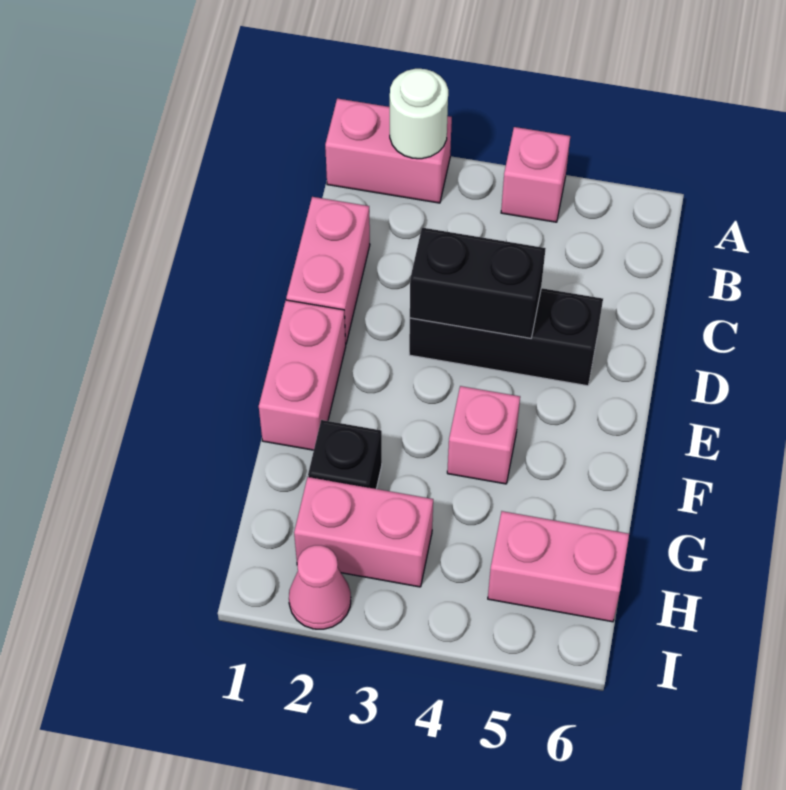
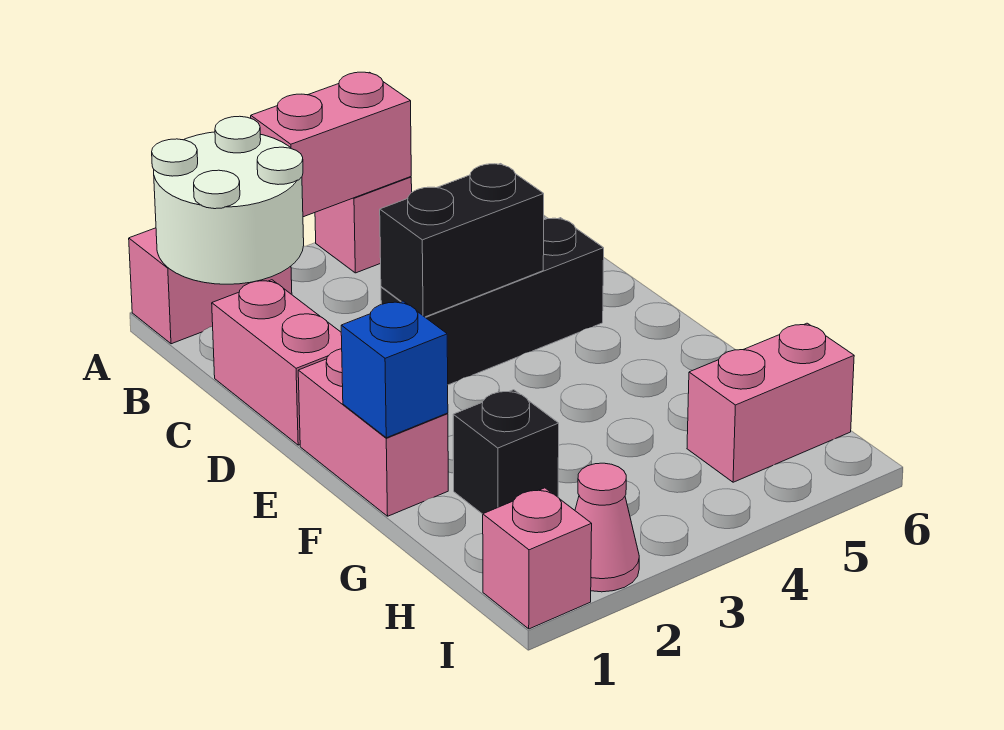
white 1x1 round brick [390,69,448,159] -> white 2x2 round brick [152,116,304,284]
none -> blue 1x1 brick [341,301,448,438]
pink 1x1 brick [447,386,520,484] -> pink 1x1 brick moved to [483,488,592,629]
pink 1x2 brick [294,477,433,587] -> pink 1x2 brick moved to [251,72,411,217]

